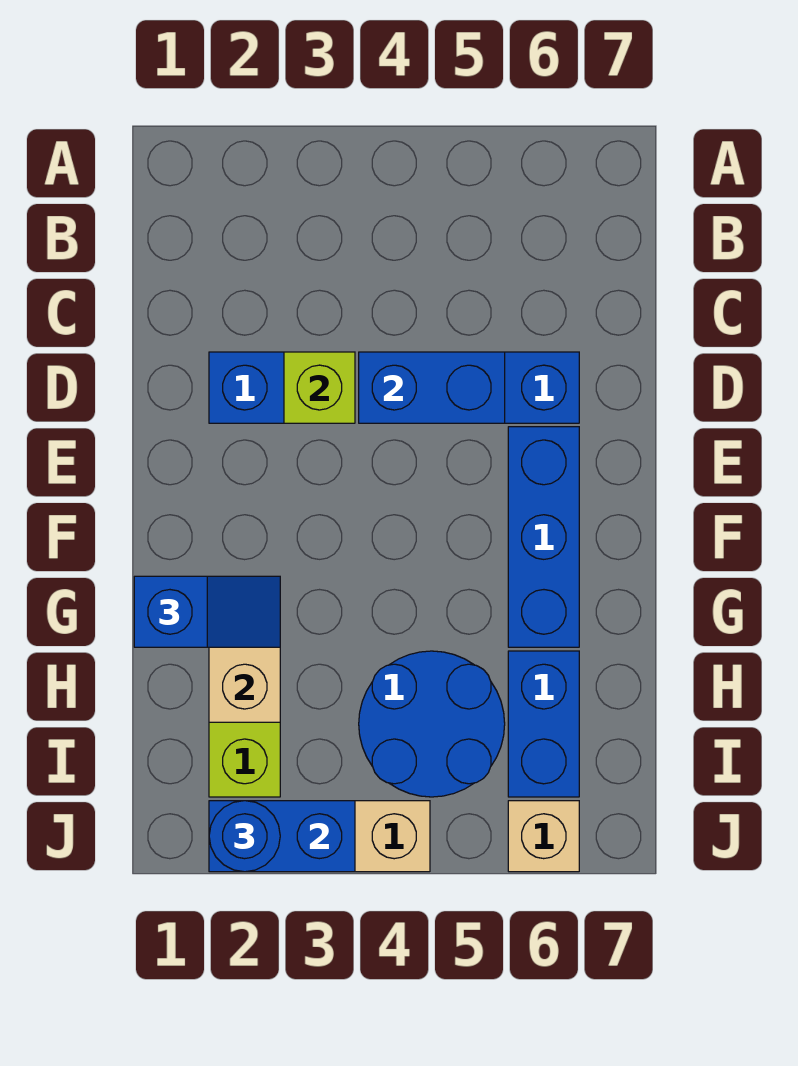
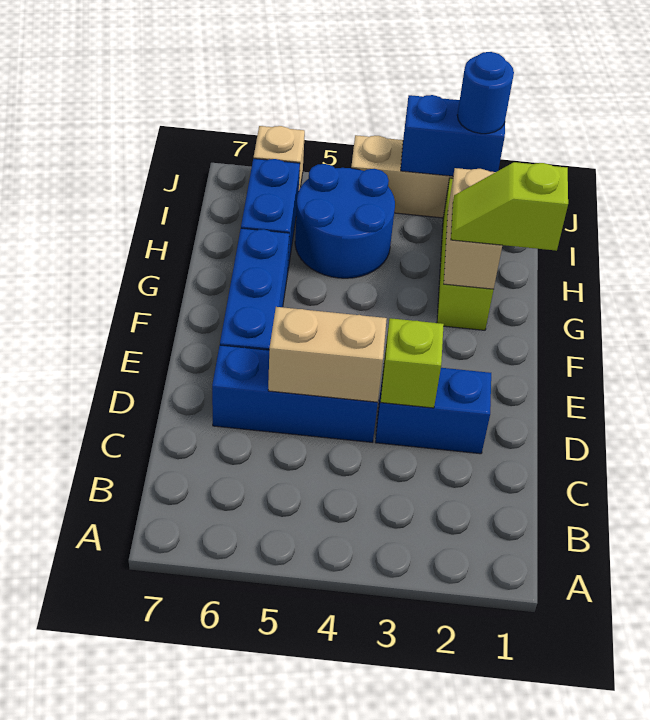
blue 1x2 brick [359,352,505,423] -> tan 1x2 brick [268,307,387,402]
blue 1x2 slope [134,576,280,647] -> lime 1x2 slope [451,162,568,251]

